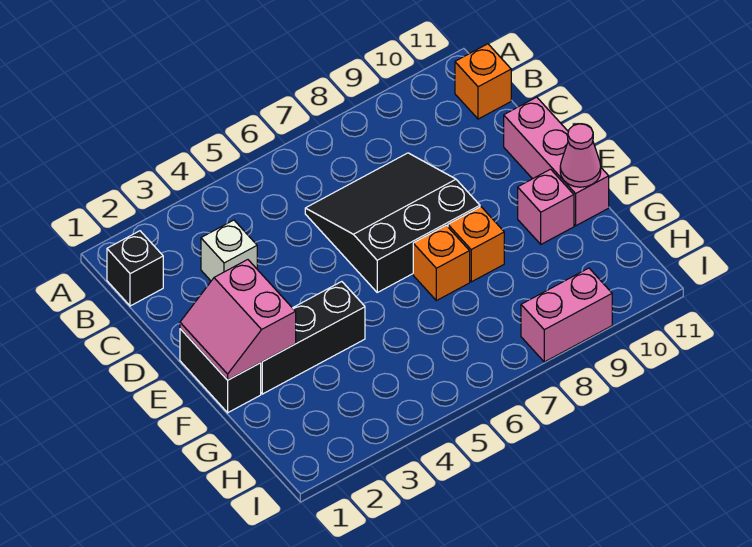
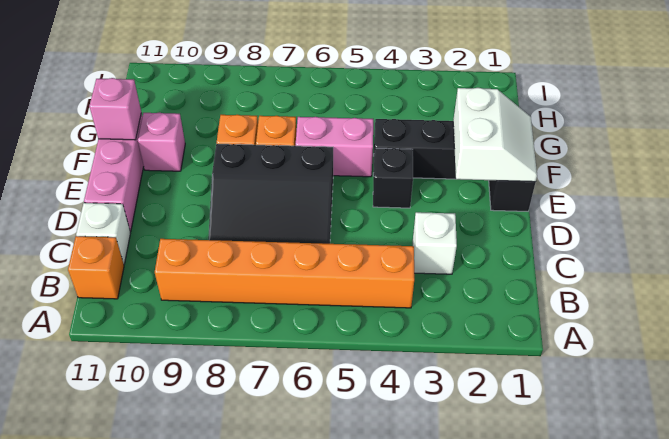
black 1x1 brick [107,231,163,306] -> black 1x1 brick moved to [373,148,413,208]
none -> orange 1x6 brick [155,239,414,308]
none -> white 1x1 brick [76,203,131,264]
pink 2x2 slope [180,260,296,380] -> white 2x2 slope [453,88,537,182]
pink 1x1 cone [560,124,601,187] -> pink 1x1 brick [89,78,141,140]
pink 1x2 brick [521,268,612,362] -> pink 1x2 brick moved to [296,117,373,177]

